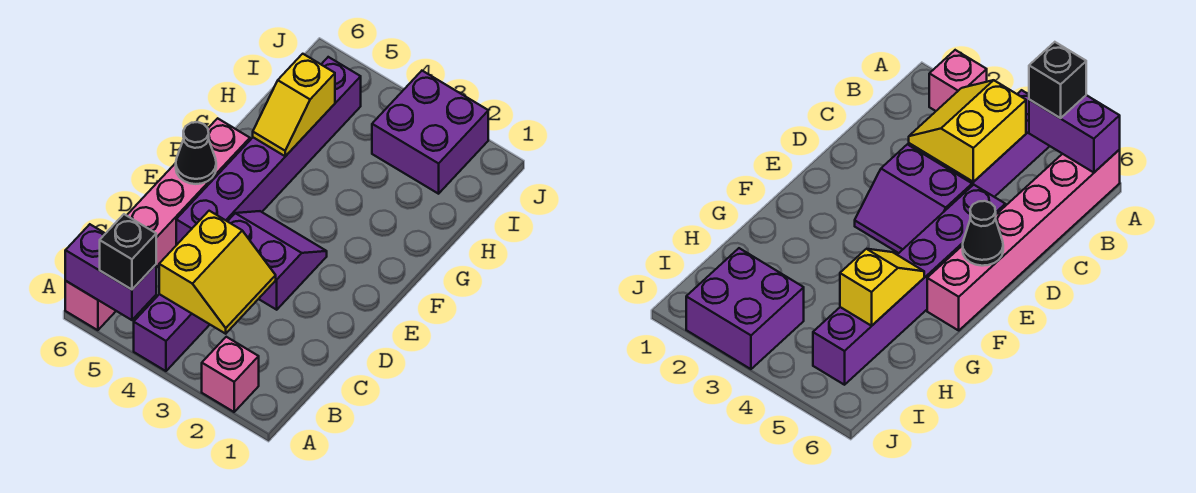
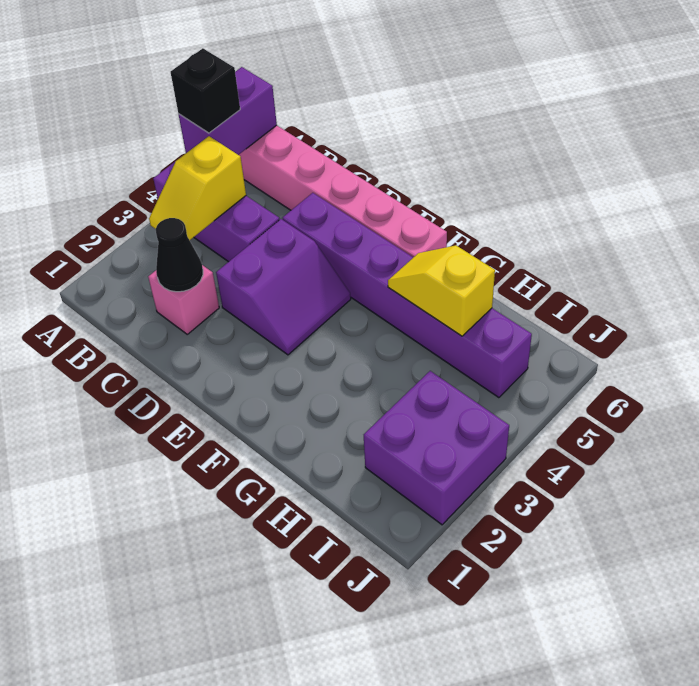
pink 1x1 brick [202,337,259,412] -> pink 1x1 brick moved to [148,265,219,334]
yellow 2x2 slope [159,211,276,334] -> yellow 1x2 slope [149,136,246,240]
black 1x1 cone [176,122,216,184] -> black 1x1 cone moved to [156,218,203,292]

